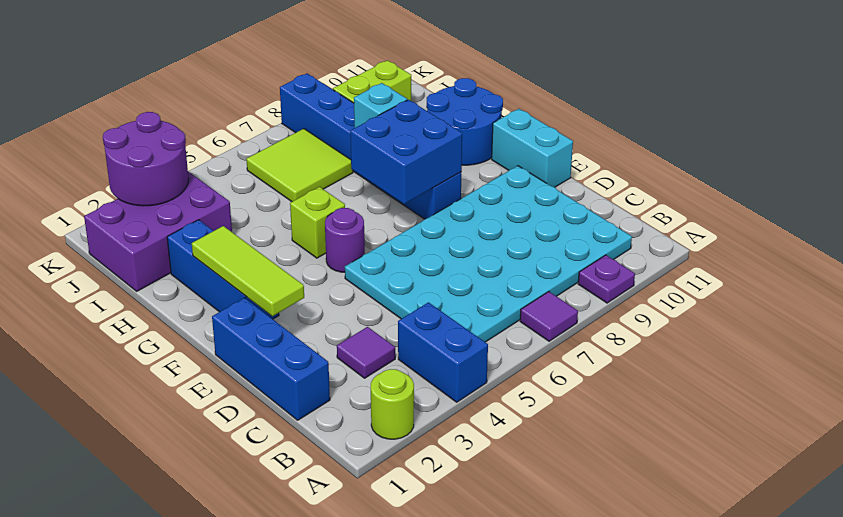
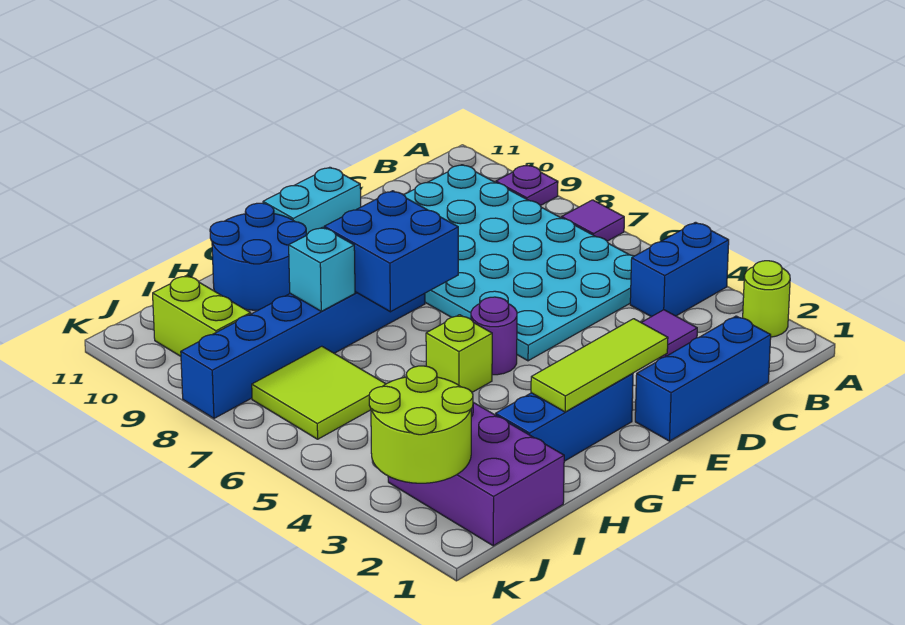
purple 2x2 round brick [103,112,189,206] -> lime 2x2 round brick [369,366,473,483]

